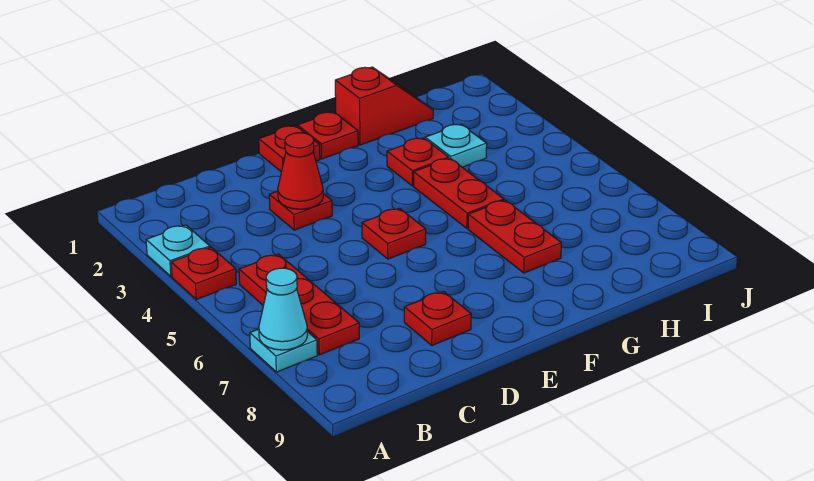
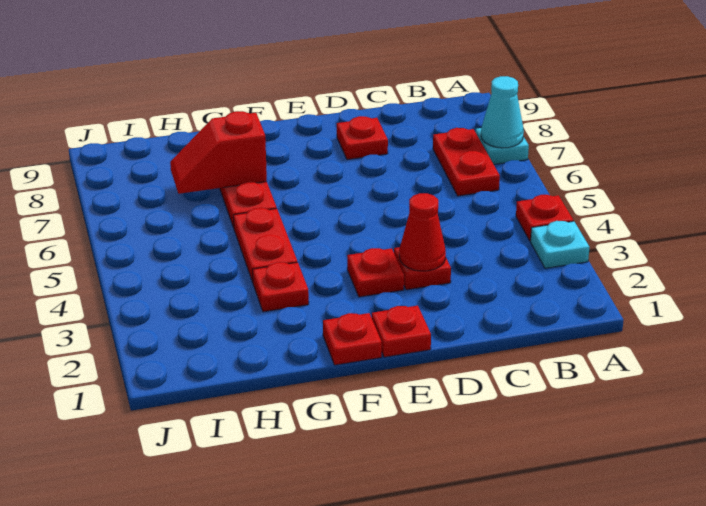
red 1x3 plate [239,254,359,355] -> red 1x2 plate [433,128,500,196]
red 1x1 plate [362,208,426,259] -> red 1x1 plate moved to [347,248,404,297]
red 1x2 slope [335,67,433,145] -> red 1x2 slope moved to [170,111,267,194]
cyan 1x1 plate [425,124,487,167] -> none

